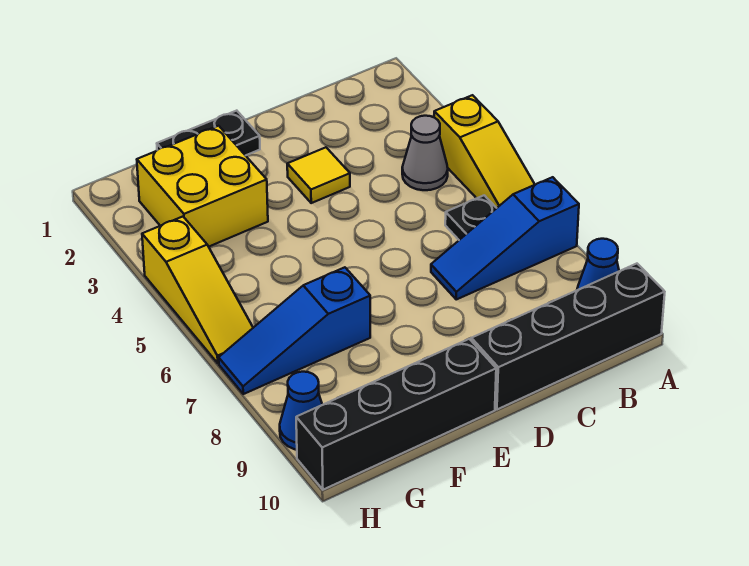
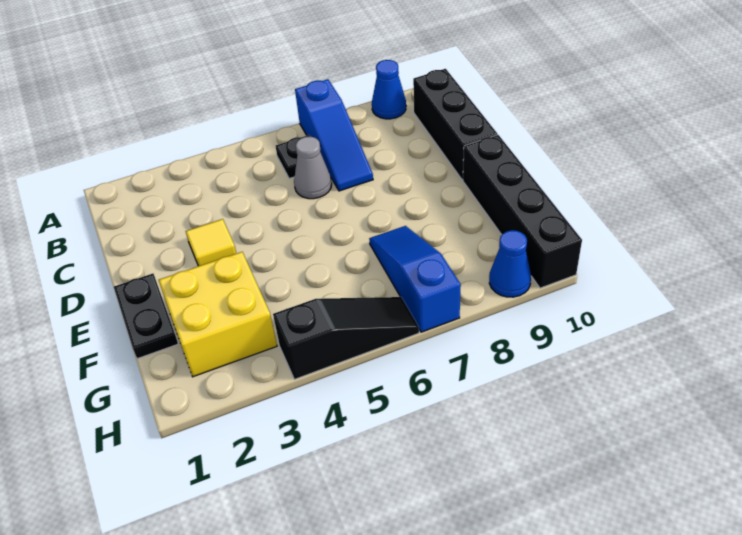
yellow 1x3 slope [434,95,535,208] -> none
black 1x4 brick [471,264,665,409] -> black 1x3 brick [413,69,497,180]
grey 1x1 cone [402,116,448,190] -> grey 1x1 cone moved to [294,137,332,199]
blue 1x3 slope [219,267,370,394] -> blue 1x3 slope turned to [369,226,461,332]
yellow 1x3 slope [142,217,253,363] -> black 1x3 slope [273,297,419,379]

